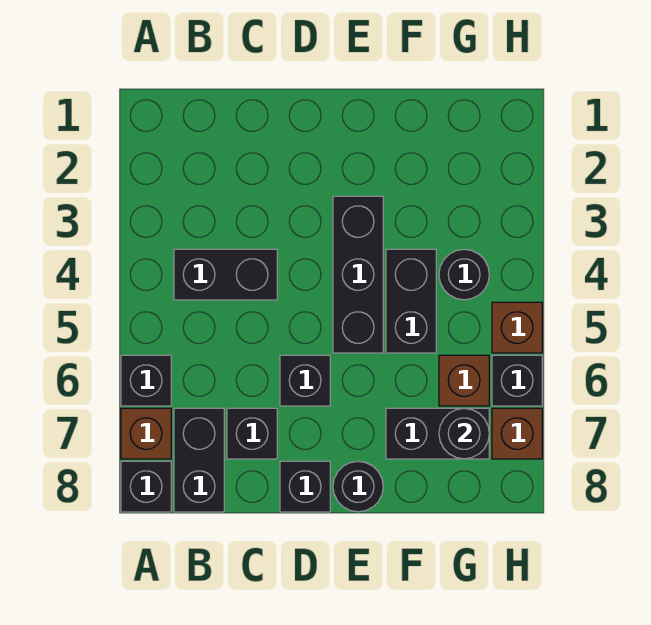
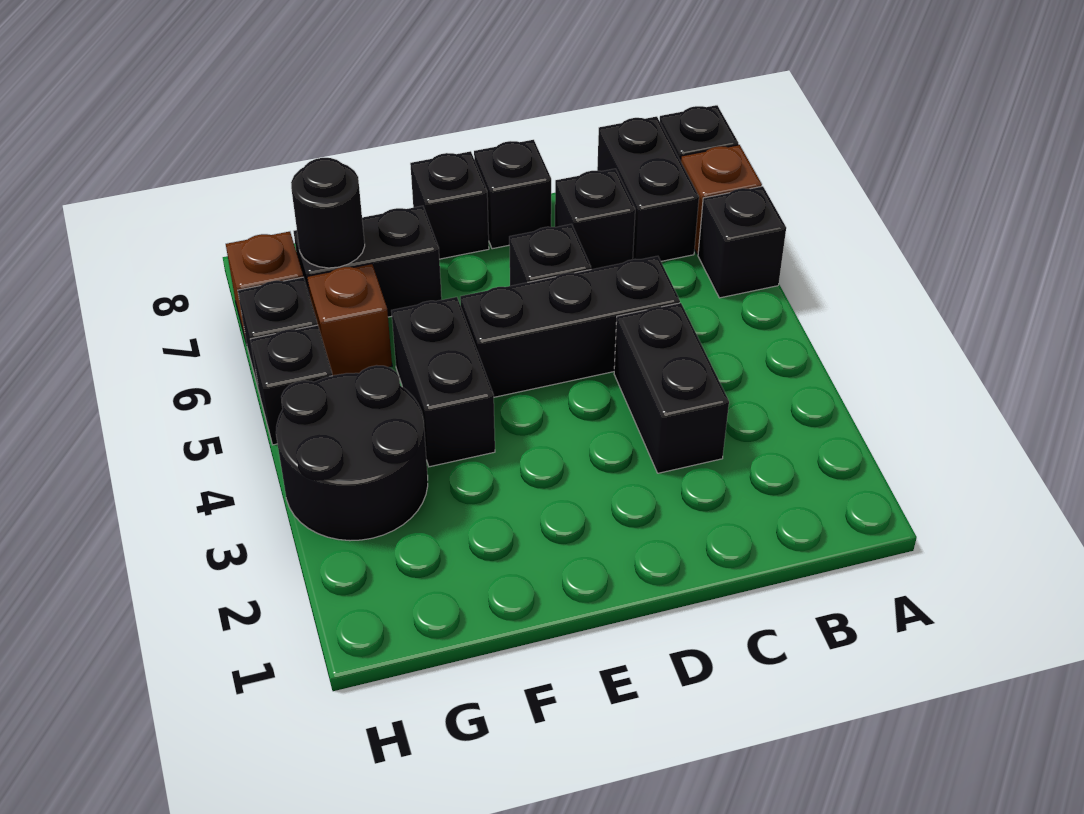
black 1x2 brick [174,249,277,300] -> black 1x2 brick turned to [614,303,729,473]
black 1x3 brick [333,196,383,353] -> black 1x3 brick turned to [460,256,680,397]
black 1x1 round brick [333,461,383,512] -> black 1x1 brick [410,151,489,259]
black 1x1 round brick [439,249,489,300] -> black 2x2 round brick [276,365,428,541]
brown 1x1 brick [492,302,542,353] -> black 1x1 brick [250,325,332,445]

